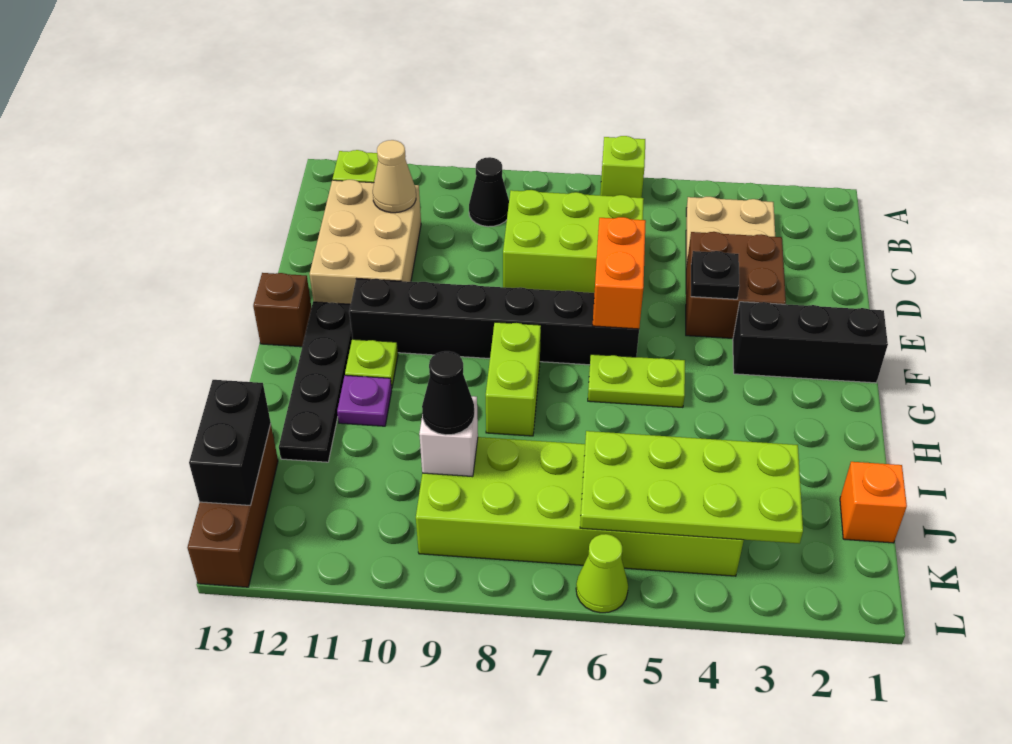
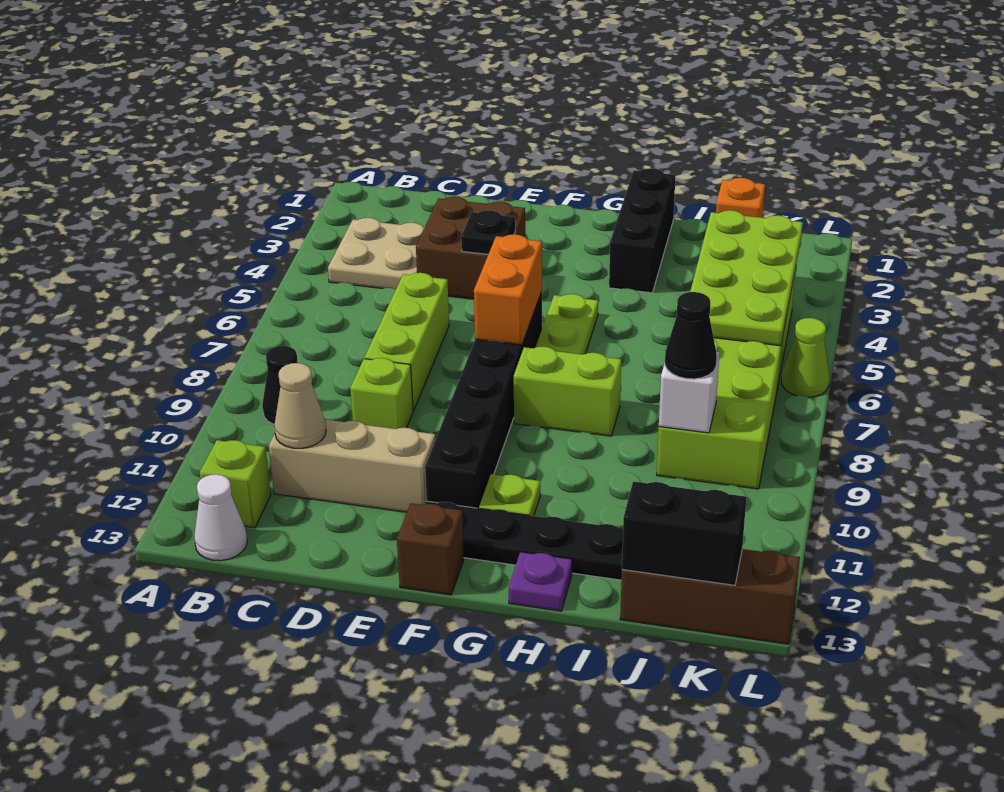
lime 1x1 brick [600,136,645,198] -> lime 1x1 brick moved to [350,358,413,429]
none -> white 1x1 cone [194,474,247,561]
lime 2x3 brick [503,190,644,293] -> lime 1x3 brick [364,273,449,411]
tan 2x3 brick [310,180,421,304] -> tan 1x3 brick [269,420,435,512]
orange 1x2 brick [593,217,646,329] -> orange 1x2 brick turned to [474,234,542,345]
black 1x3 brick [733,302,888,383] -> black 1x3 brick moved to [609,168,676,293]
purple 1x1 plate [337,375,392,426] -> purple 1x1 plate moved to [509,552,572,611]

